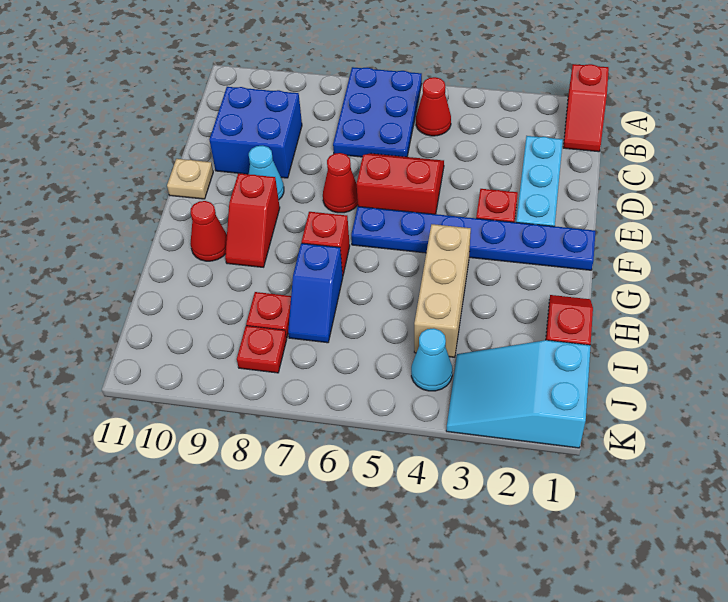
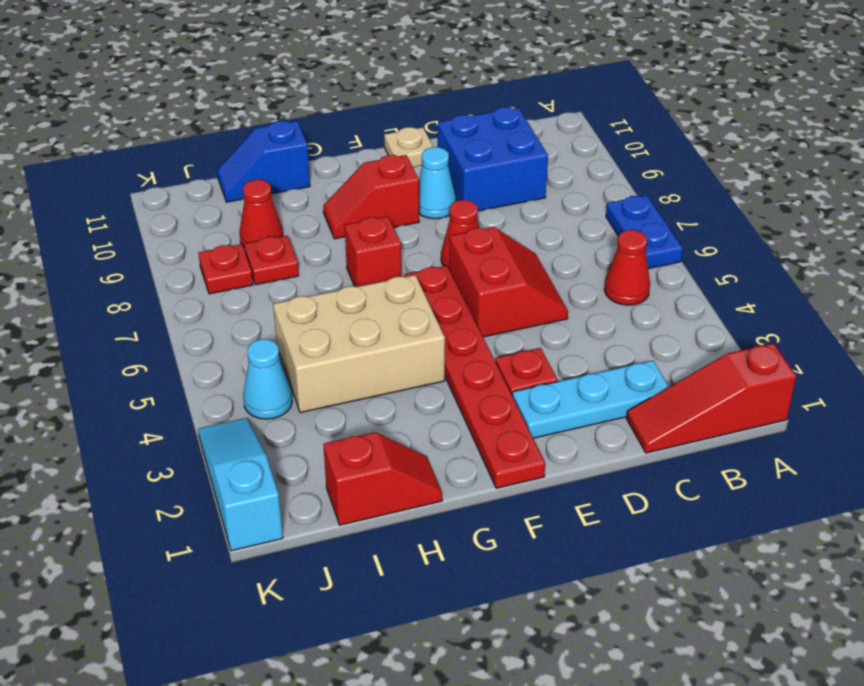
red 1x2 slope [563,64,609,152] -> red 1x3 slope [626,343,796,453]
blue 2x3 plate [333,67,422,157] -> blue 1x2 plate [606,195,683,269]
blue 1x6 plate [351,206,595,270] -> red 1x6 plate [404,266,545,488]
tan 1x3 brick [414,224,471,357] -> tan 2x3 brick [273,275,445,413]
red 1x1 cone [190,201,227,261] -> red 1x1 cone moved to [239,180,283,248]
blue 1x2 slope [288,243,343,343] -> blue 1x2 slope moved to [217,121,310,202]
cyan 2x3 slope [446,340,591,448] -> cyan 1x3 slope [198,418,283,551]

